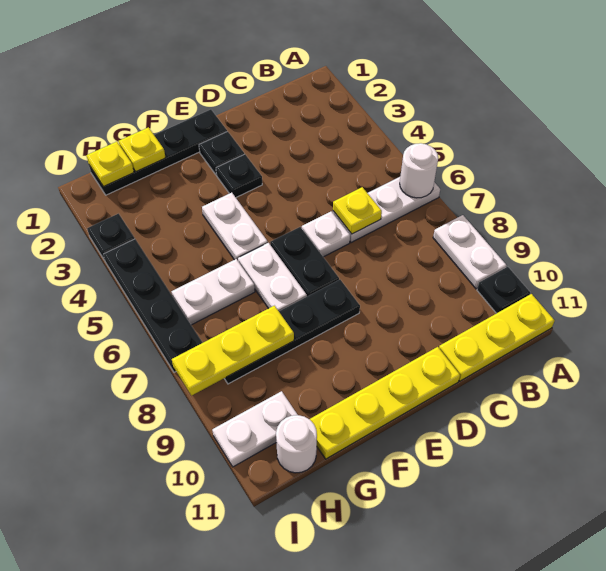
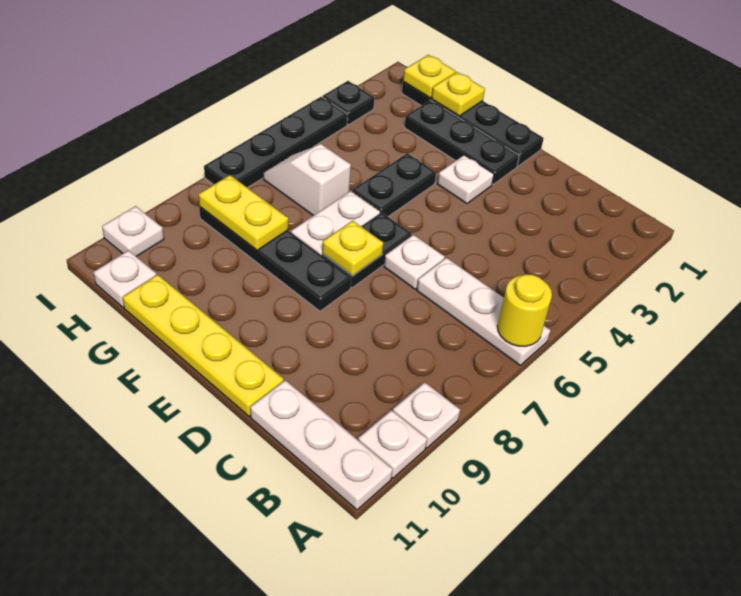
white 1x1 round brick [400,143,438,198] -> yellow 1x1 round brick [497,274,552,346]
white 1x2 plate [433,215,507,289] -> white 1x1 plate [393,382,460,448]
black 1x1 plate [477,267,530,313] -> white 1x1 plate [358,410,427,478]
yellow 1x3 plate [439,294,555,381] -> white 1x3 plate [250,380,393,510]
yellow 1x1 plate [333,187,382,234] -> yellow 1x1 plate moved to [322,221,383,276]
black 1x1 plate [199,131,244,175] -> black 1x3 plate [404,100,519,185]
black 1x1 plate [216,154,262,197] -> white 1x1 plate [437,155,494,204]
white 1x2 plate [202,193,268,260] -> black 1x2 plate [352,153,436,217]
white 1x2 plate [171,259,255,325] -> white 1x2 slope [263,144,351,216]
yellow 1x3 plate [172,306,294,396] -> yellow 1x2 plate [199,175,288,250]
white 1x2 plate [212,391,298,467] -> white 1x1 plate [102,206,164,257]
white 1x1 round brick [276,415,317,473] -> white 1x1 plate [93,250,156,307]

